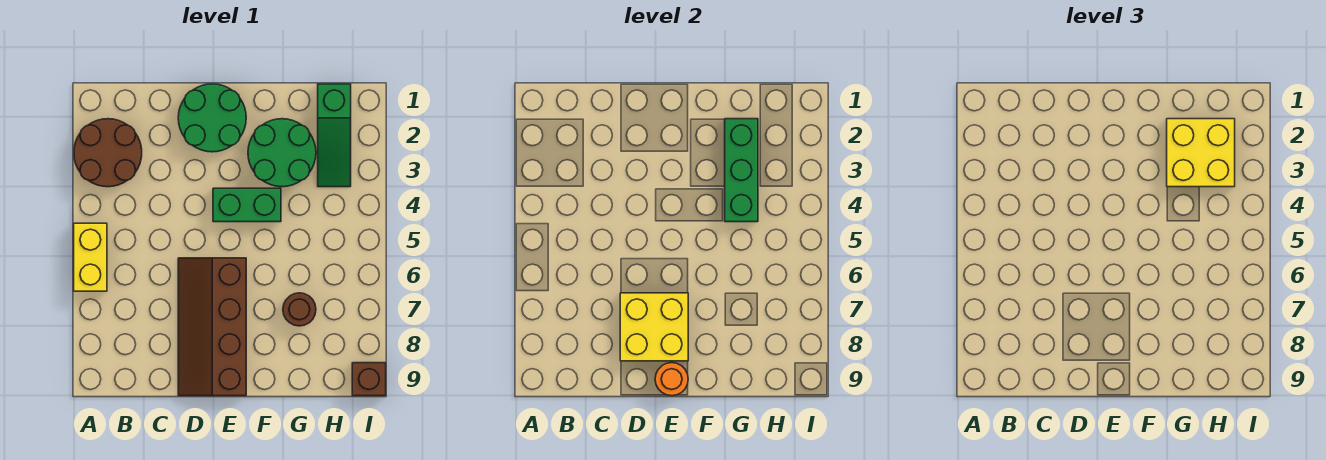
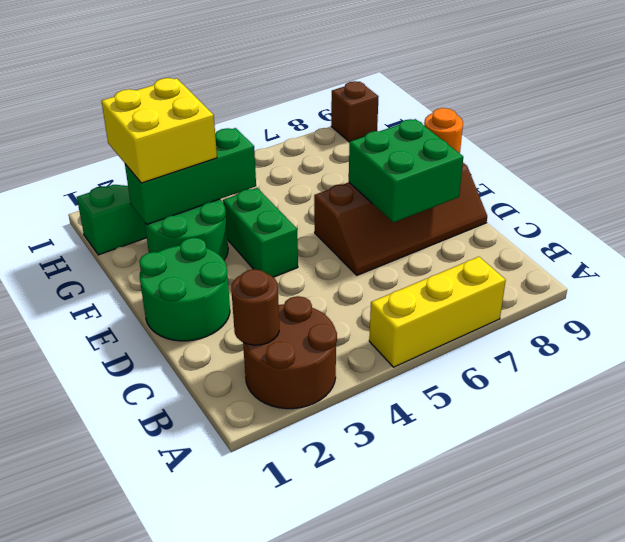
yellow 1x2 brick [74,223,107,291] -> yellow 1x3 brick [369,257,506,367]
yellow 2x2 brick [620,293,688,361] -> green 2x2 brick [349,119,463,222]
brown 1x1 round brick [283,293,316,326] -> brown 1x1 round brick moved to [231,269,279,345]

